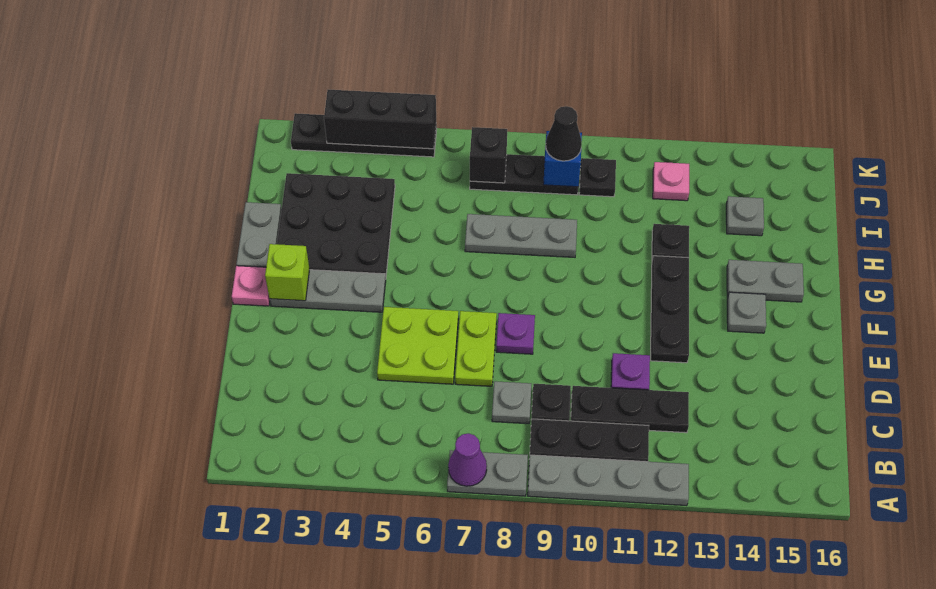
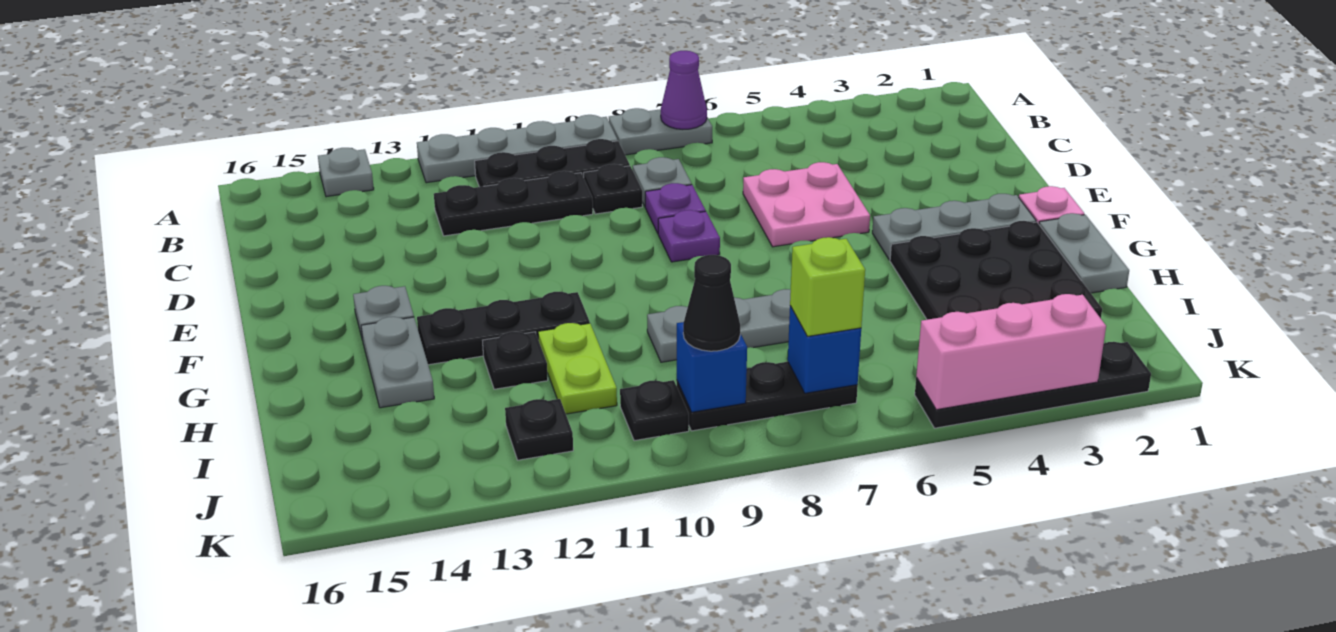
lime 2x2 plate [377,307,458,384] -> pink 2x2 plate [743,162,870,247]
lime 1x2 plate [455,311,497,386] -> lime 1x2 plate moved to [538,323,617,414]
purple 1x1 plate [611,353,650,390] -> purple 1x1 plate moved to [645,183,706,233]
black 1x3 plate [651,256,689,363] -> black 1x3 plate turned to [417,292,590,365]
lime 1x1 brick [265,244,310,301] -> lime 1x1 brick moved to [790,237,865,337]
grey 1x2 plate [727,260,804,302] -> grey 1x2 plate turned to [361,317,434,408]
grey 1x1 plate [726,196,764,236] -> grey 1x1 plate moved to [318,148,374,197]
black 1x1 brick [470,127,507,183] -> blue 1x1 brick [788,306,861,393]
pink 1x1 plate [653,162,689,201] -> black 1x1 plate [505,399,573,460]
black 1x3 brick [324,90,436,149] -> pink 1x3 brick [916,294,1106,410]

